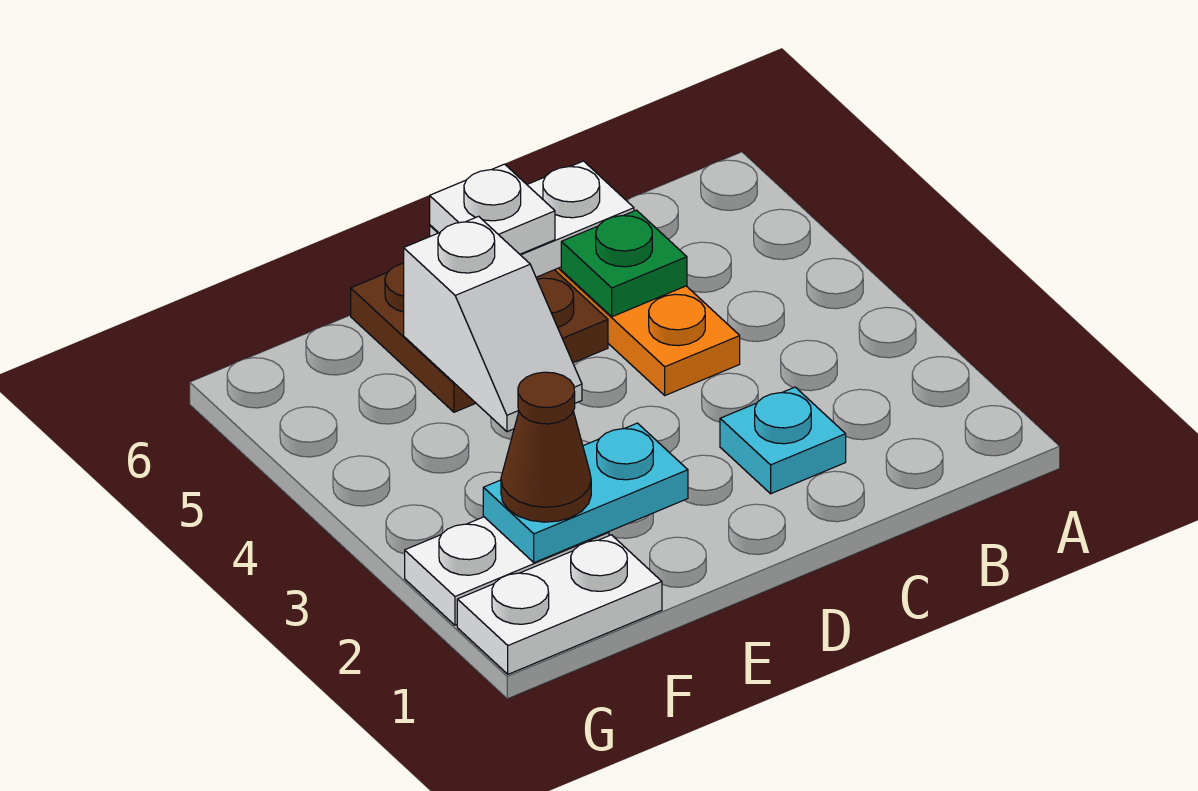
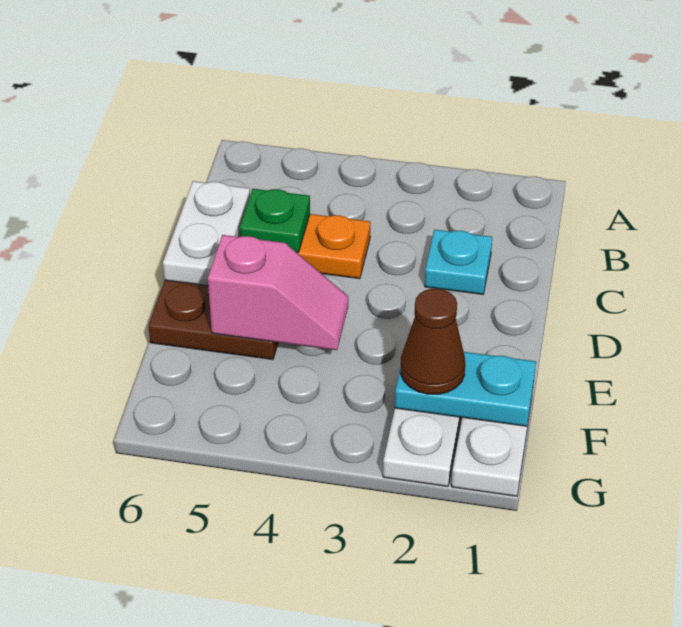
white 1x1 plate [430,164,555,254] -> none
cyan 1x2 plate [483,423,688,563] -> cyan 1x2 plate turned to [395,352,536,426]
white 1x2 slope [404,216,582,432] -> pink 1x2 slope [208,235,348,350]

